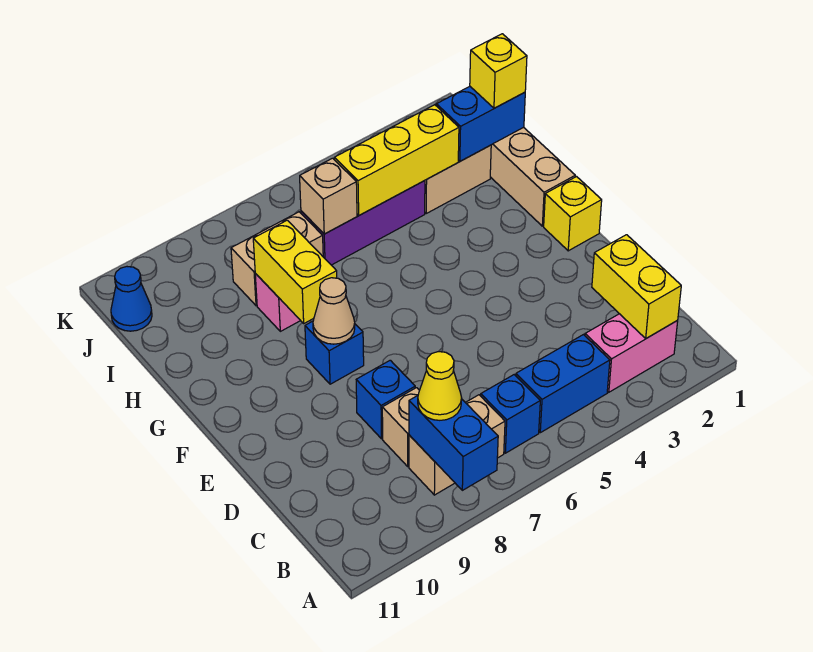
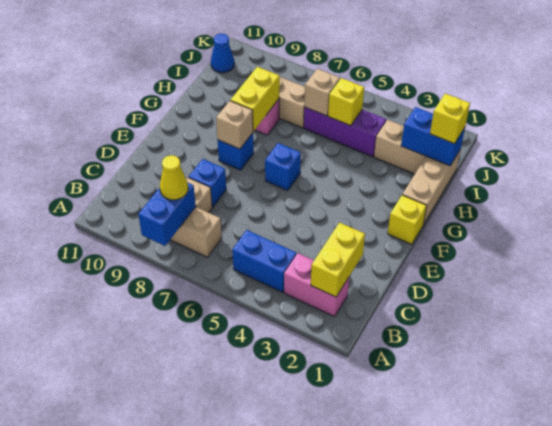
blue 1x1 brick [481,375,540,453] -> blue 1x1 brick moved to [265,143,301,191]
tan 1x1 cone [313,278,355,344] -> tan 1x1 brick [216,101,253,149]
yellow 1x3 brick [334,105,459,215] -> yellow 1x1 brick [328,78,364,126]

